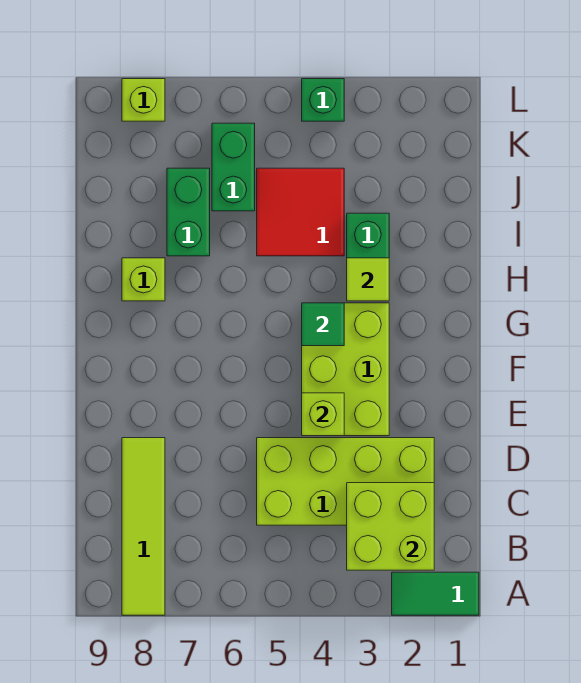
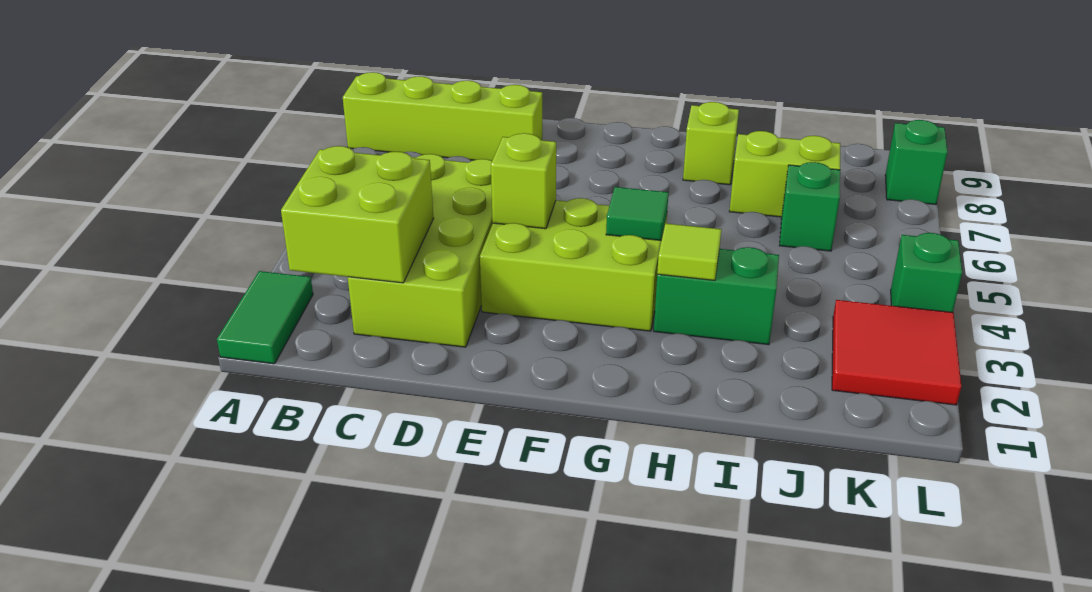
lime 1x4 tile [122,438,165,615] -> lime 1x4 brick [343,72,542,161]
red 2x2 tile [257,168,344,256] -> red 2x2 tile moved to [832,300,961,405]
green 1x2 brick [167,168,210,256] -> lime 1x2 brick [729,131,840,217]
green 1x2 brick [212,123,255,211] -> green 1x1 brick [779,162,840,251]
lime 1x1 brick [122,79,165,121] -> green 1x1 brick [885,120,948,204]

